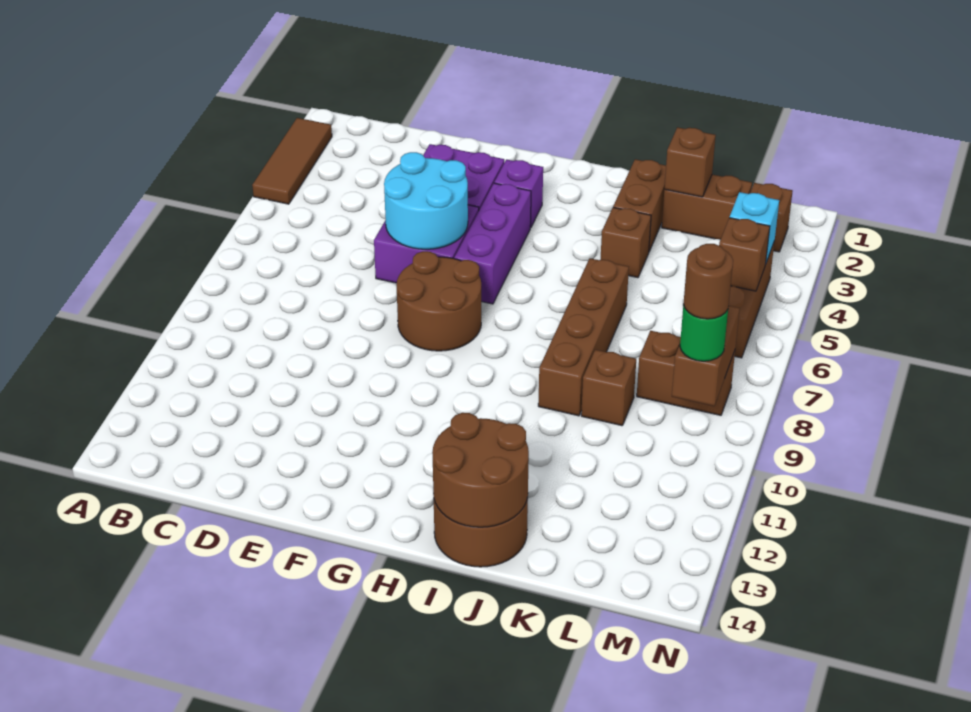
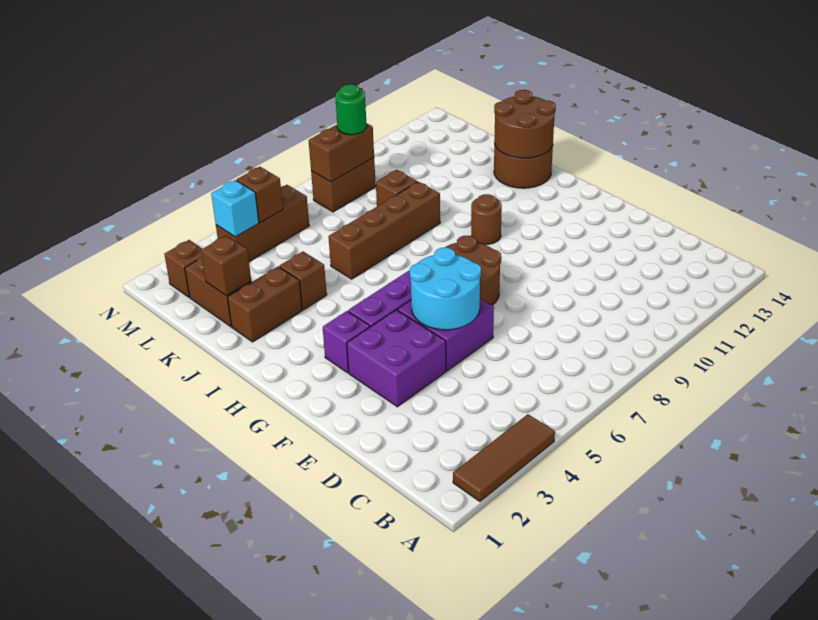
brown 1x2 brick [637,331,735,415] -> brown 1x2 brick turned to [311,158,376,212]
brown 1x1 round brick [683,244,733,319] -> brown 1x1 round brick moved to [471,194,502,244]

